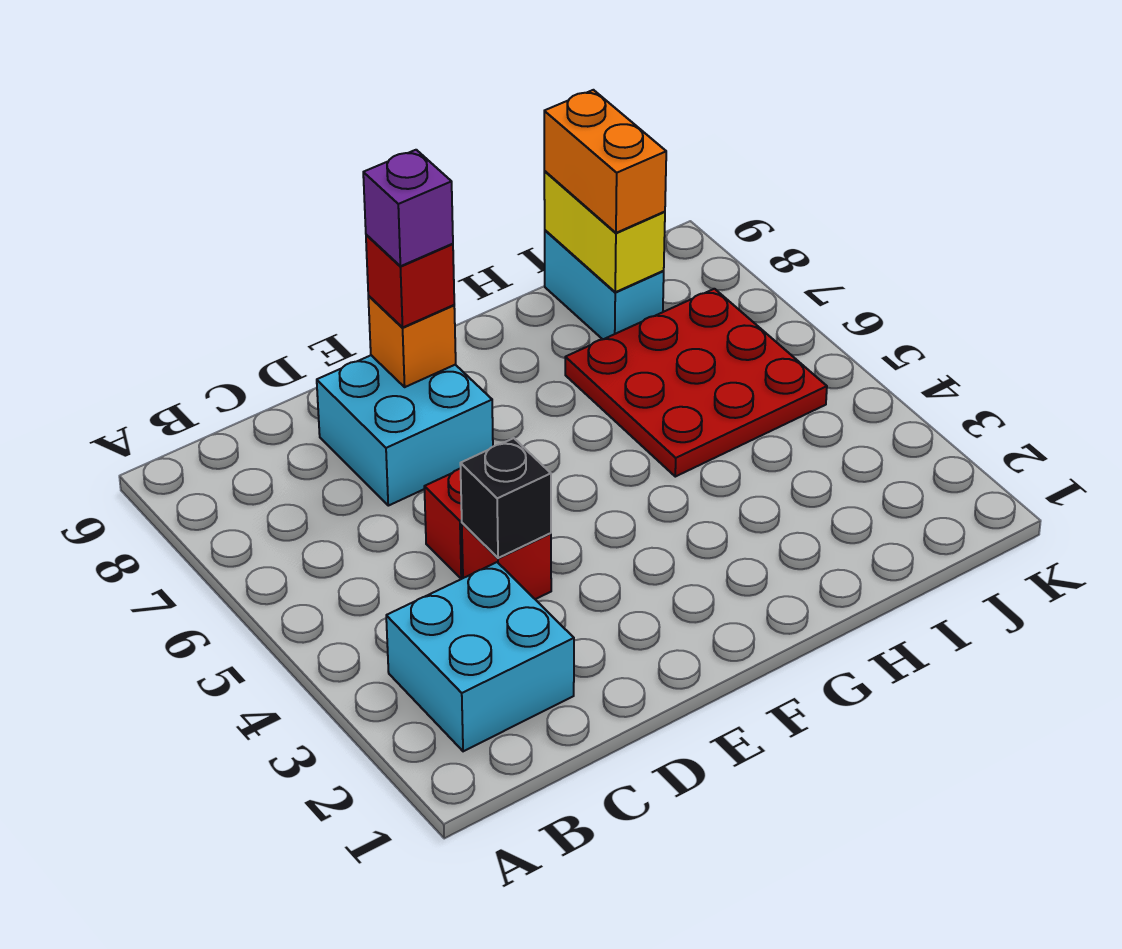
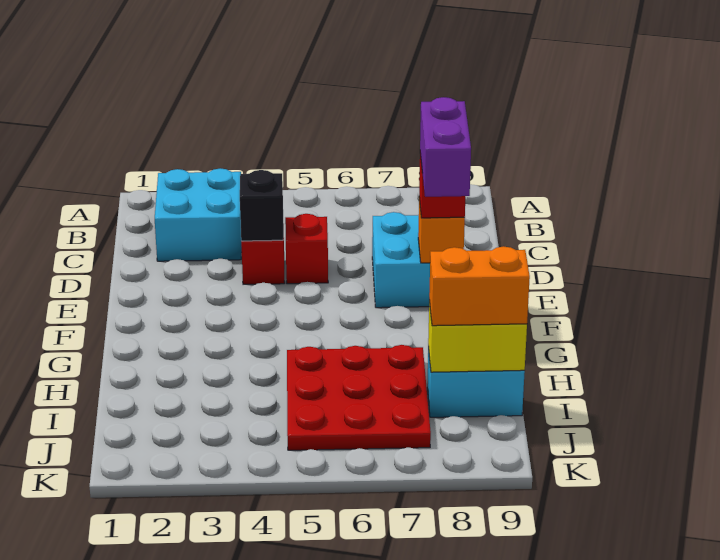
purple 1x1 brick [363,150,453,266] -> purple 1x2 brick [420,97,471,197]

